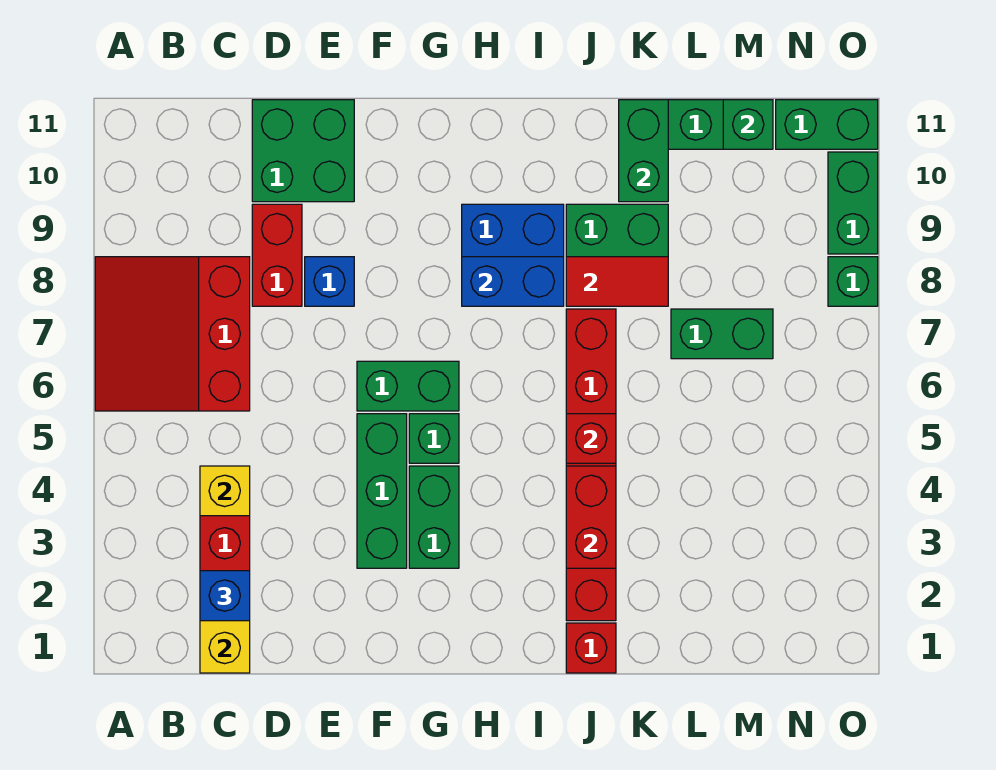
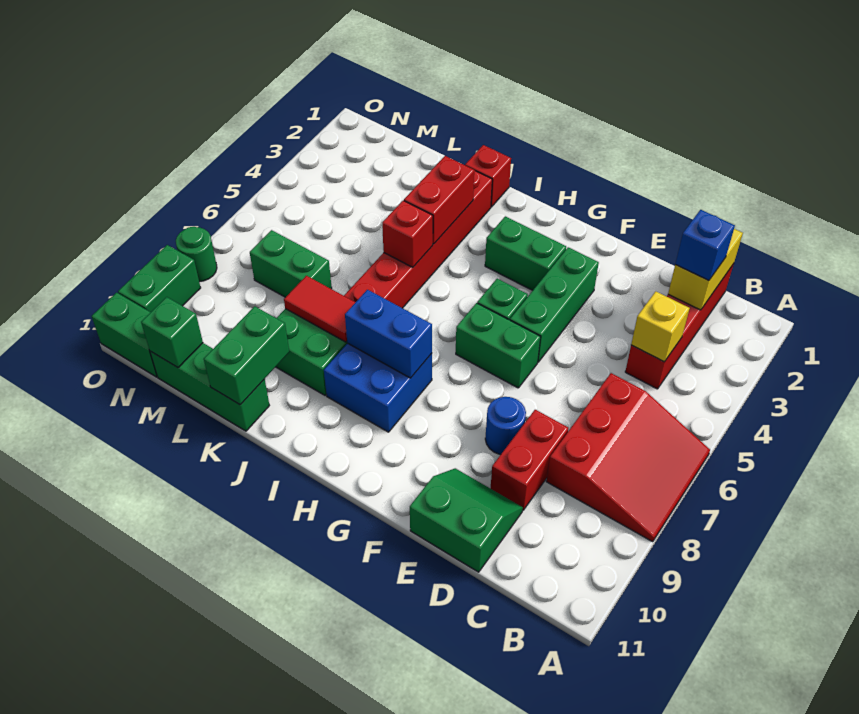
green 2x2 brick [252,100,354,202] -> green 2x2 slope [410,468,523,572]
blue 1x1 brick [305,257,354,306] -> blue 1x1 round brick [485,397,526,454]
green 1x2 brick [409,466,459,568] -> green 1x2 brick turned to [485,216,566,290]
green 1x1 brick [828,257,878,306] -> green 1x1 round brick [176,227,217,282]

